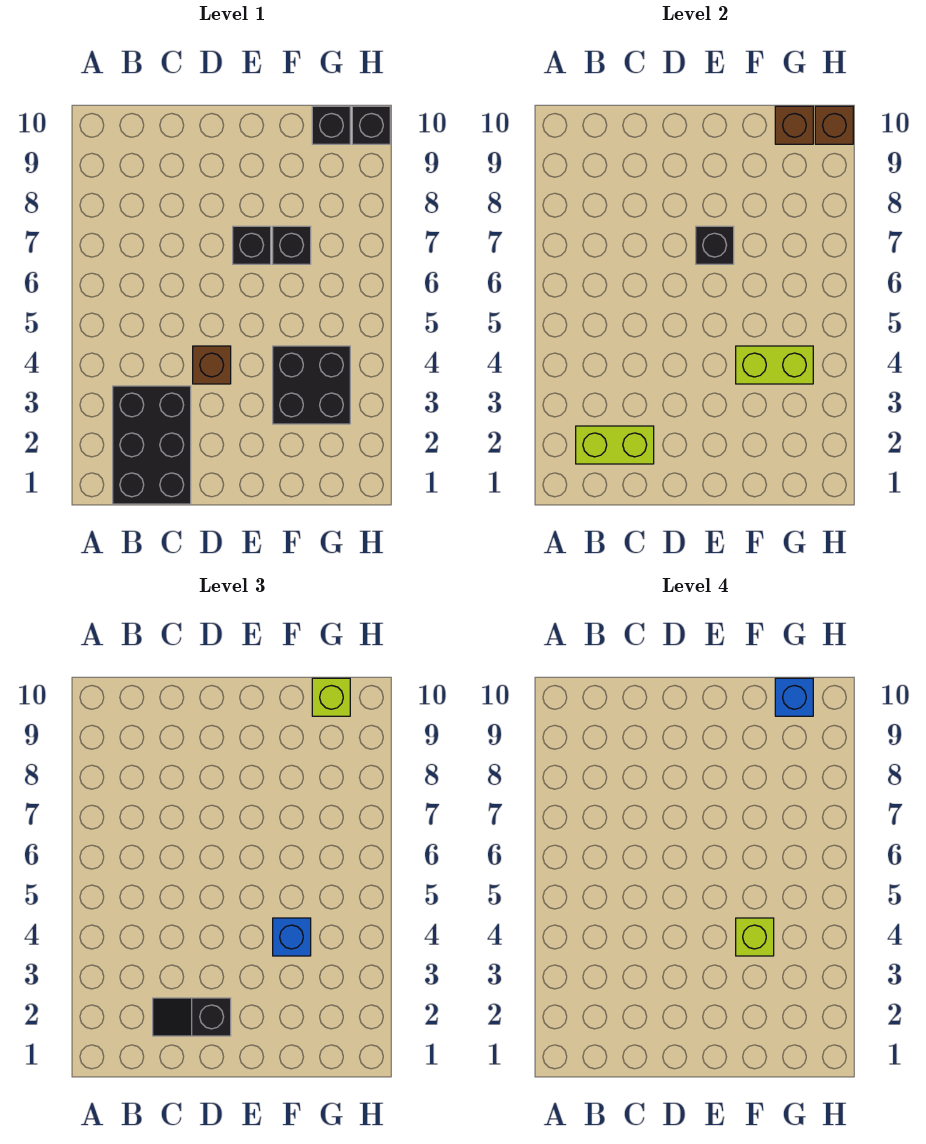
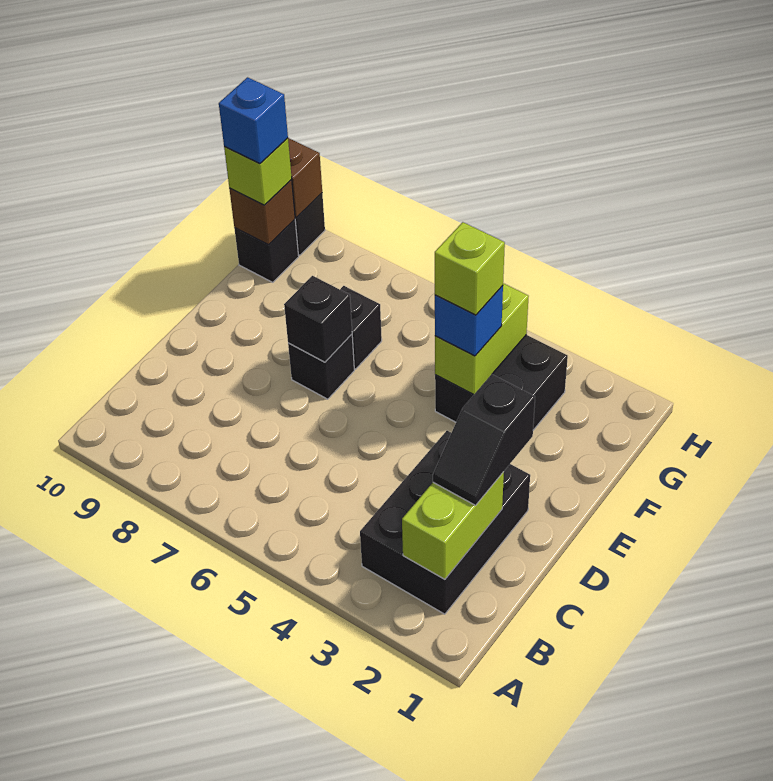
black 2x3 brick [113,386,191,504] -> black 2x3 brick turned to [360,430,530,614]
brown 1x1 brick [193,346,231,384] -> none

